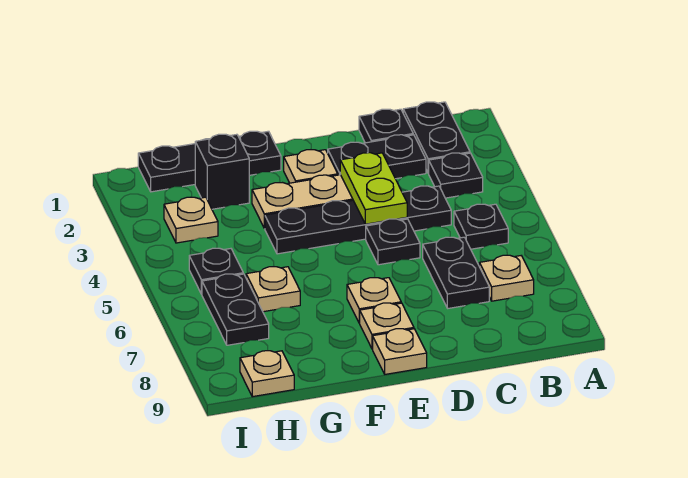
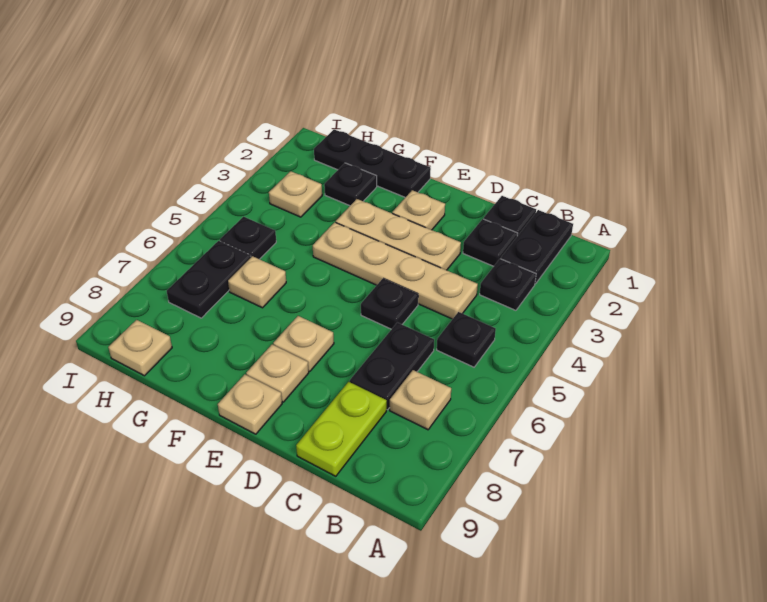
black 1x2 plate [328,135,426,179] -> black 1x1 plate [463,219,518,266]
black 1x4 plate [265,186,451,254] -> tan 1x4 plate [313,222,478,319]
lime 1x2 plate [340,153,407,224] -> lime 1x2 plate moved to [296,382,387,476]
black 1x1 brick [195,134,249,209] -> black 1x1 plate [324,163,377,206]

